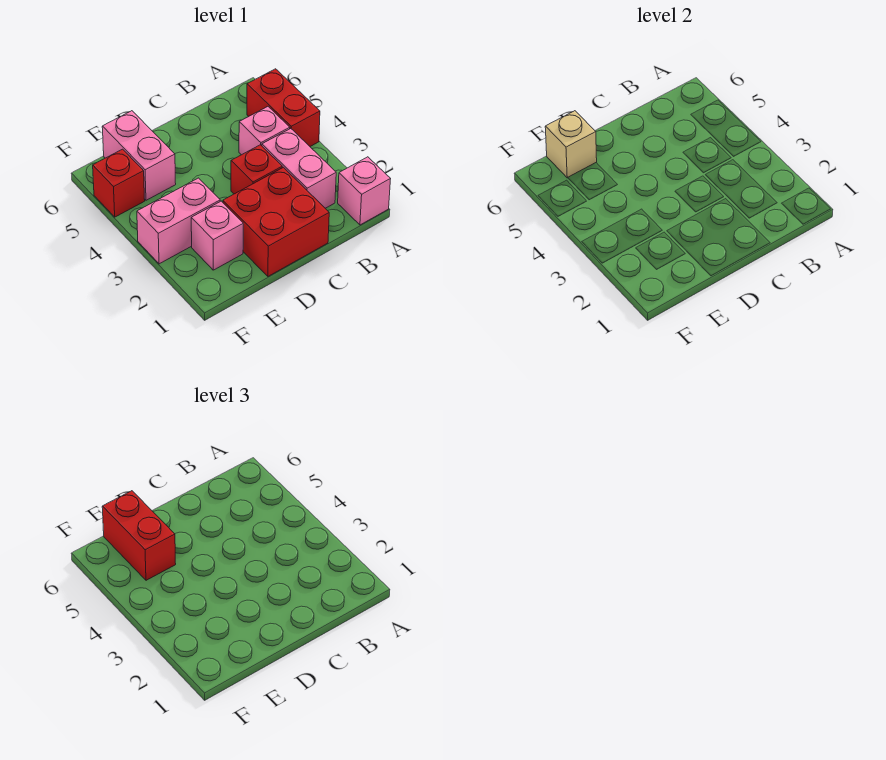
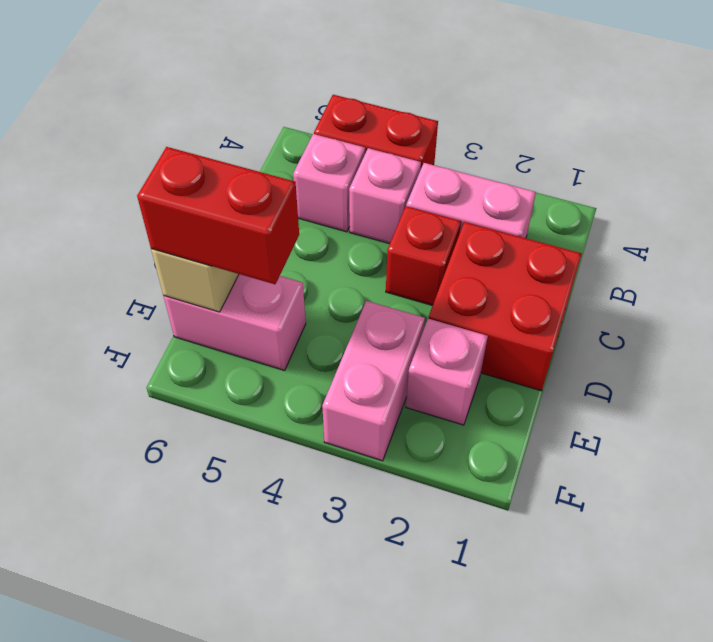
pink 1x1 brick [338,157,390,225] -> pink 1x1 brick moved to [293,134,365,232]
red 1x1 brick [93,149,145,217] -> none

